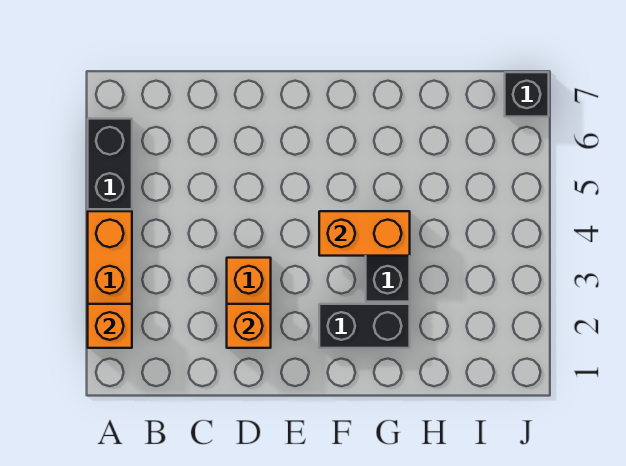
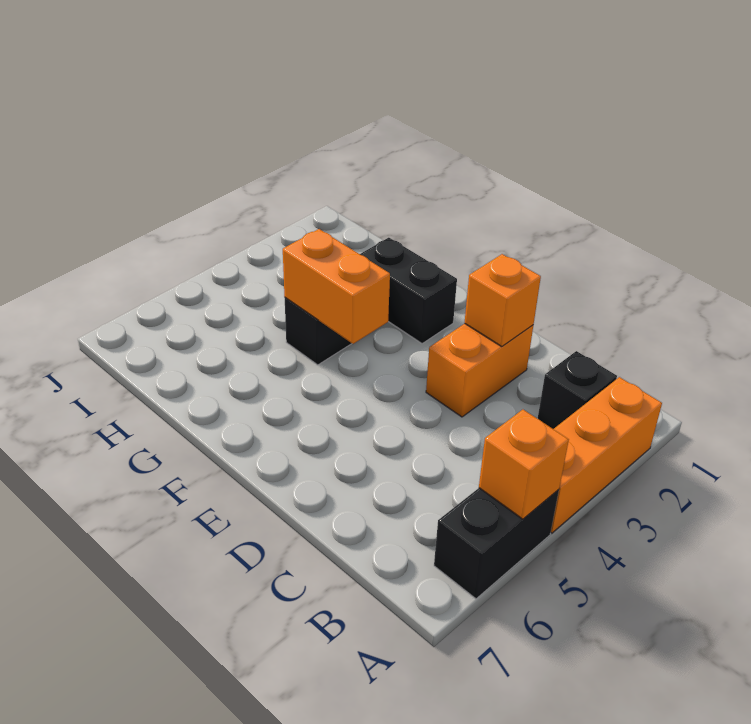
orange 1x1 brick [88,304,132,348] -> orange 1x1 brick moved to [479,410,569,519]
black 1x1 brick [505,72,549,117] -> black 1x1 brick moved to [538,351,617,429]

